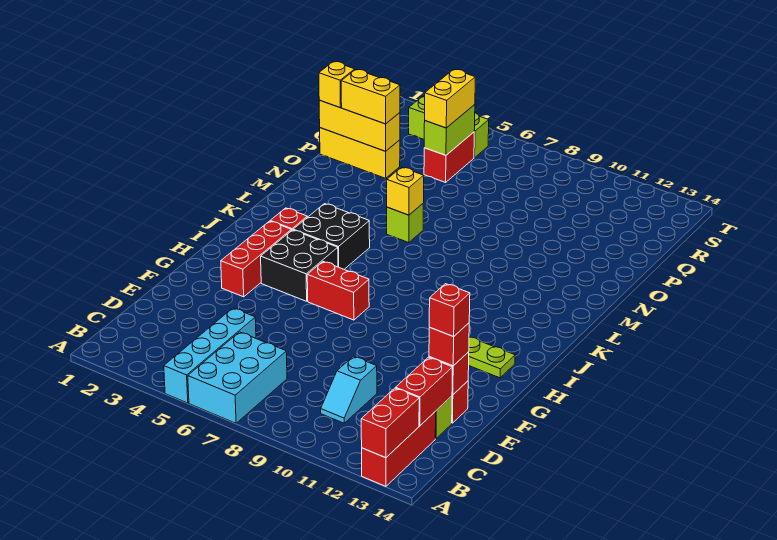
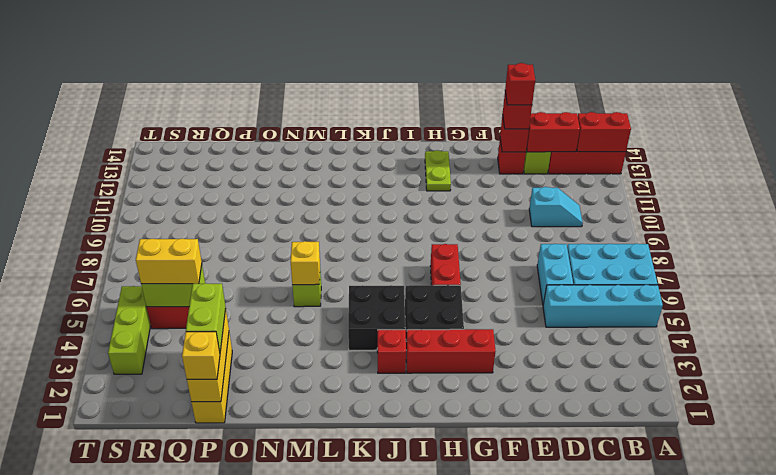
none -> cyan 1x2 brick [537,244,573,304]
yellow 1x2 brick [341,70,400,124] -> lime 1x2 brick [186,283,226,352]

